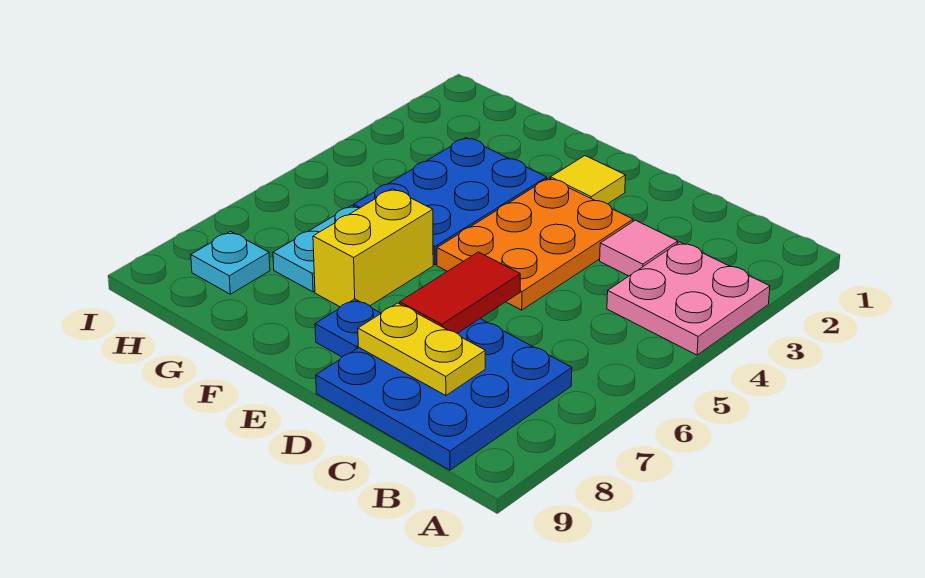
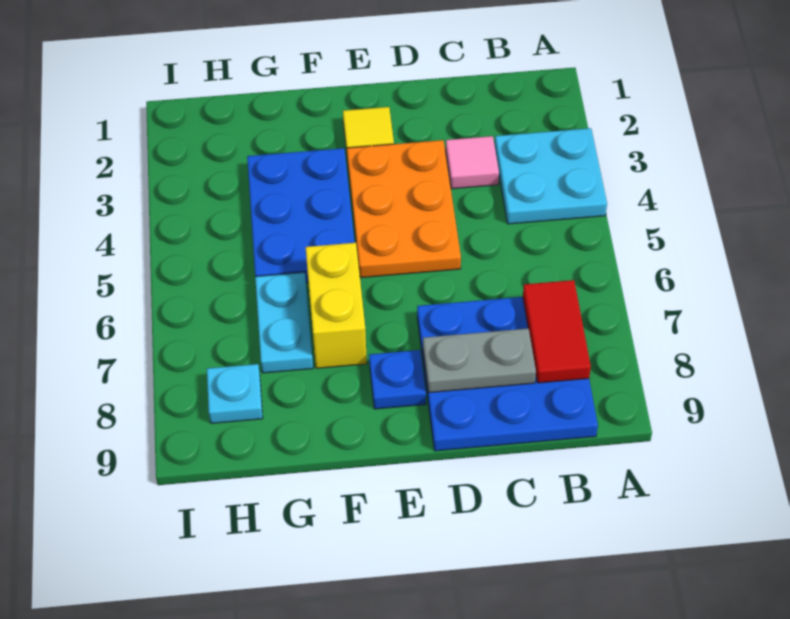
pink 2x2 plate [607,242,770,355] -> cyan 2x2 plate [495,128,607,224]
yellow 1x2 plate [358,303,485,396] -> grey 1x2 plate [423,328,536,393]
red 1x2 tile [400,252,520,333] -> red 1x2 tile moved to [523,280,591,383]

